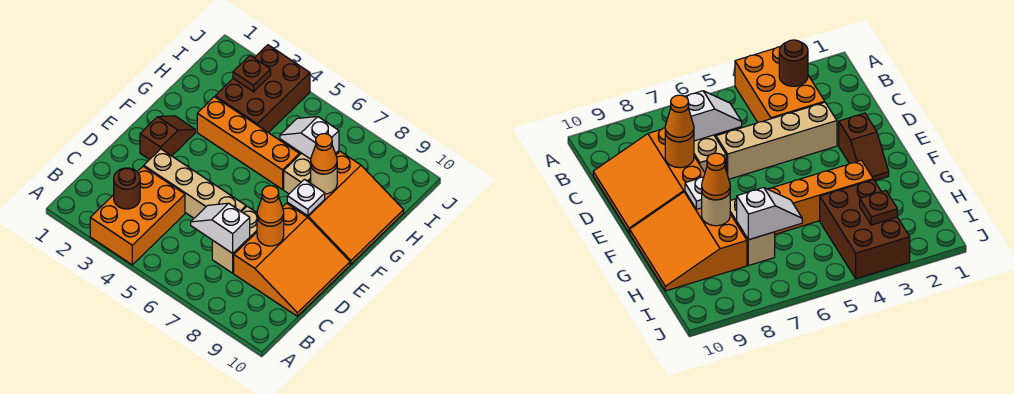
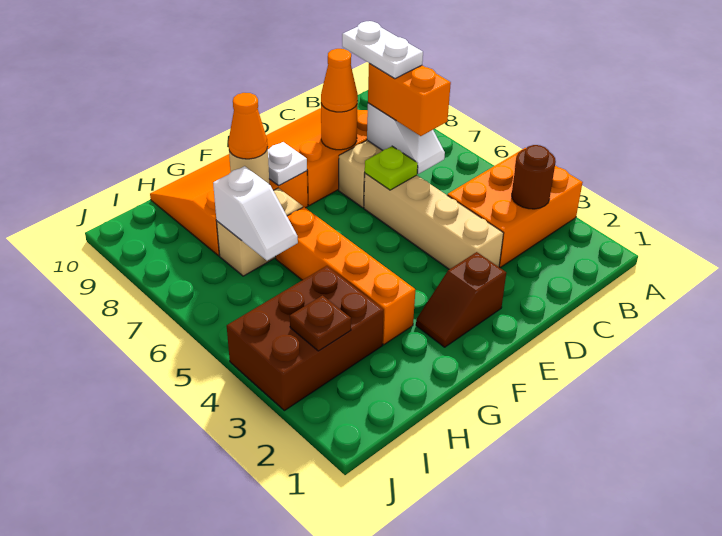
none -> orange 1x2 brick [368,63,451,136]
none -> white 1x2 plate [342,21,423,79]
none -> lime 1x1 plate [365,146,418,190]

